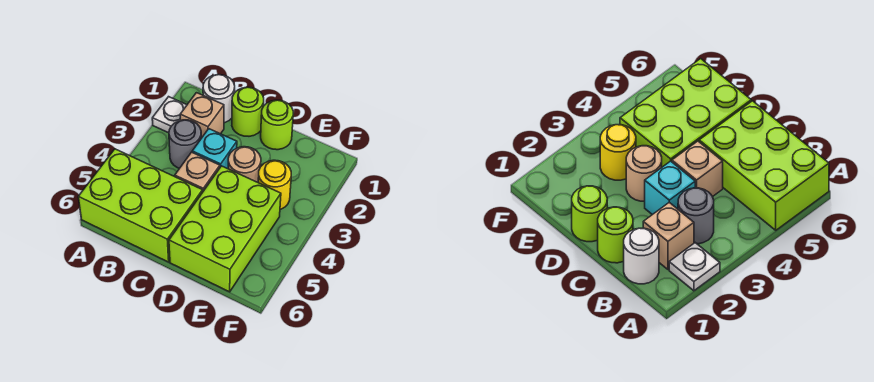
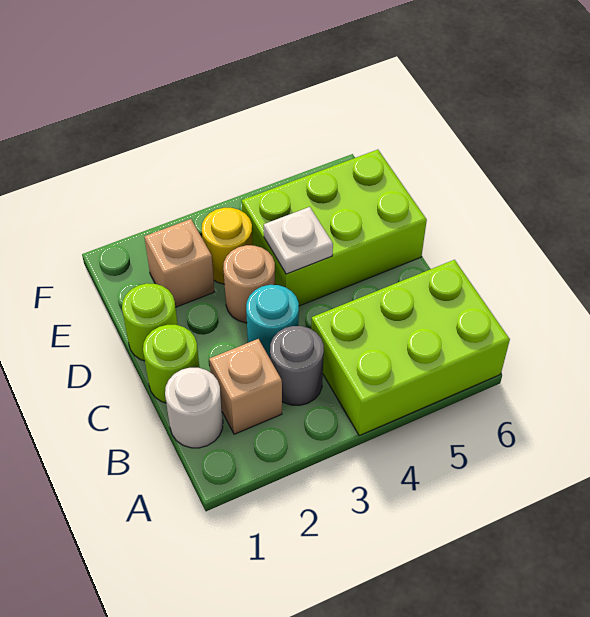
white 1x1 plate [152,97,187,133] -> white 1x1 plate moved to [264,207,333,274]
lime 2x3 brick [78,149,203,262] -> lime 2x3 brick turned to [311,260,510,436]
cyan 1x1 brick [192,129,237,169] -> cyan 1x1 round brick [246,285,299,358]
tan 1x1 brick [175,152,220,191] -> tan 1x1 brick moved to [144,219,215,307]

